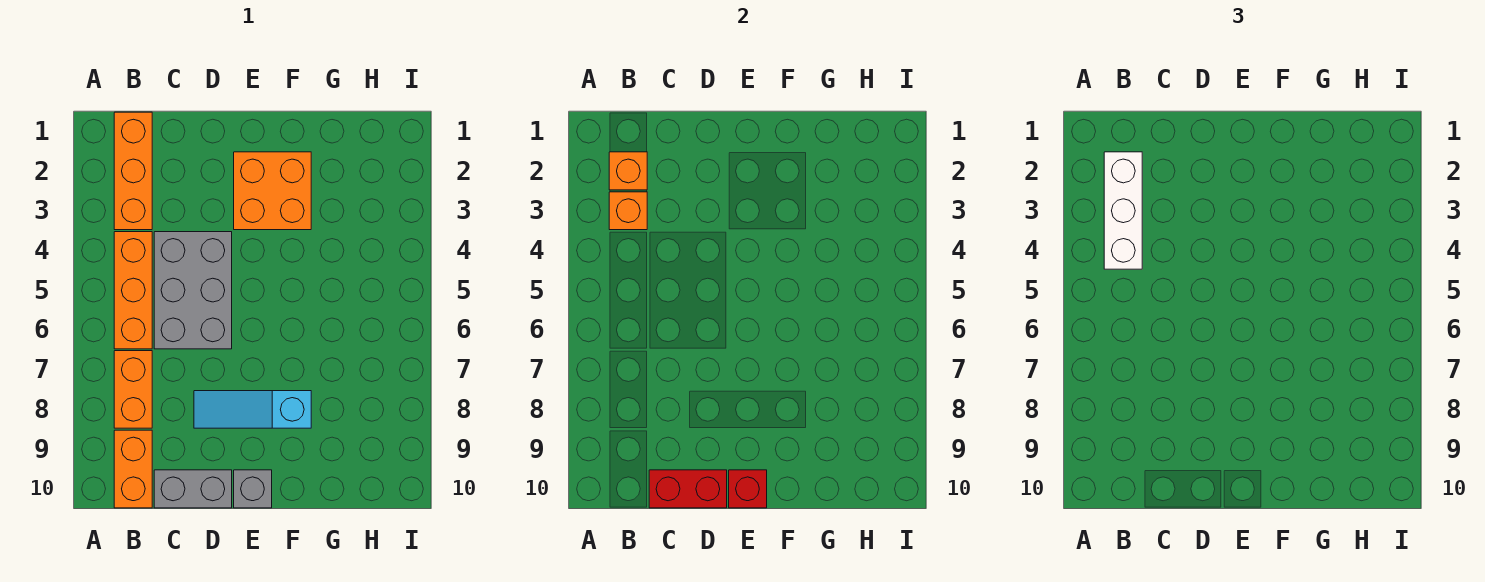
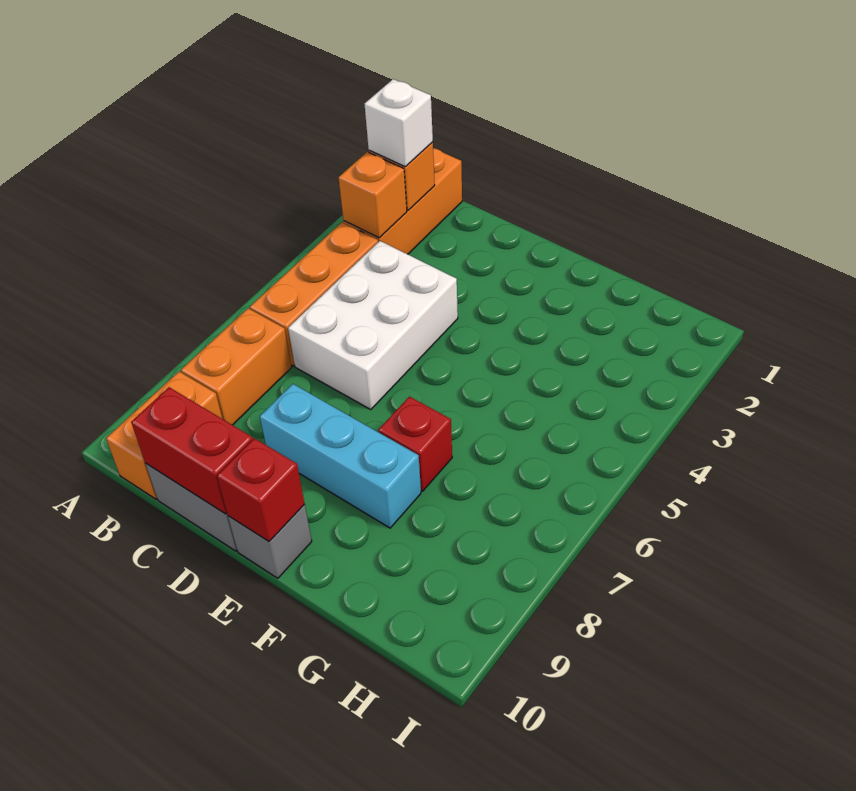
white 1x3 brick [1104,152,1142,269] -> white 1x1 brick [365,79,433,166]
grey 2x3 brick [154,232,232,349] -> white 2x3 brick [288,241,458,410]
cyan 1x3 slope [194,391,311,428] -> cyan 1x3 brick [260,384,421,528]
orange 2x2 brick [234,152,311,230] -> none
none -> red 1x1 brick [378,397,452,491]

